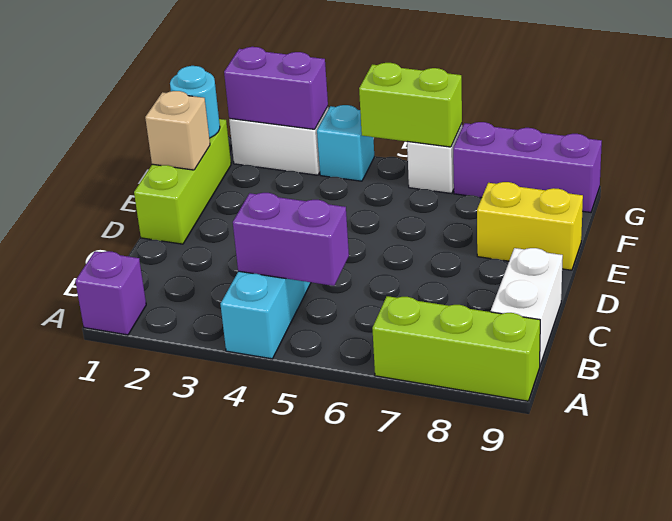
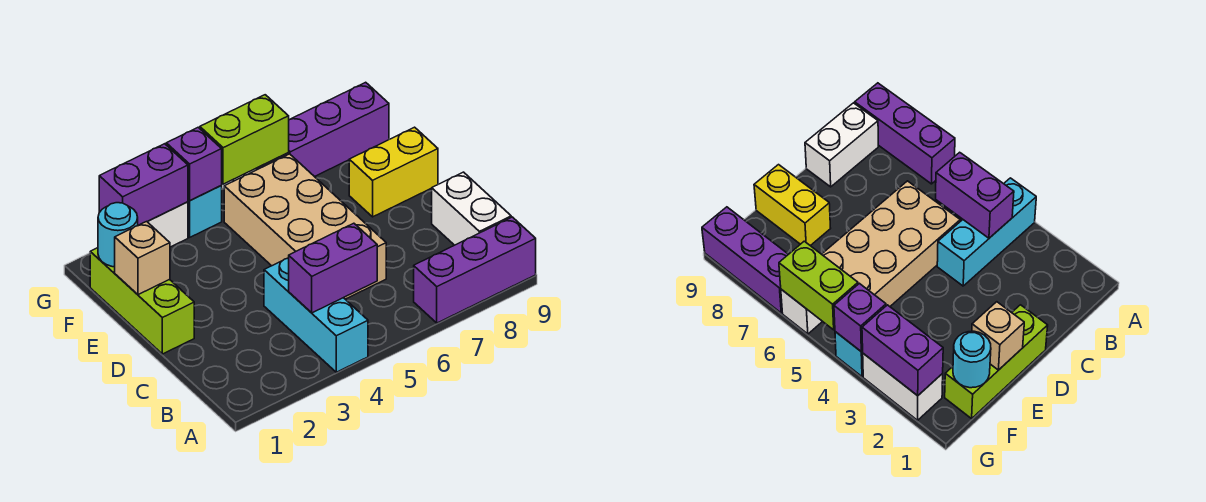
purple 1x1 brick [75,251,146,335] -> purple 1x1 brick moved to [166,127,222,201]
lime 1x3 brick [372,296,540,401] -> purple 1x3 brick [414,217,536,323]
none -> tan 2x4 brick [224,154,386,299]

